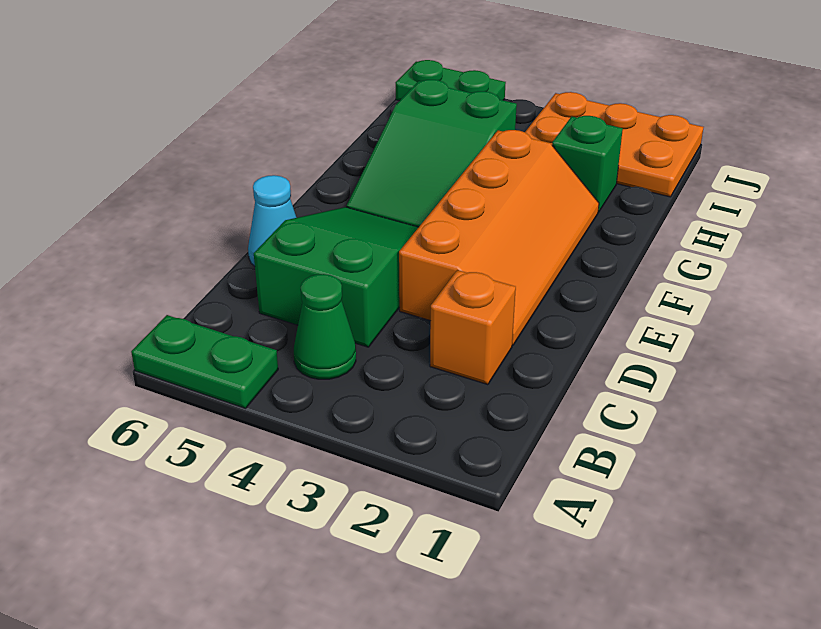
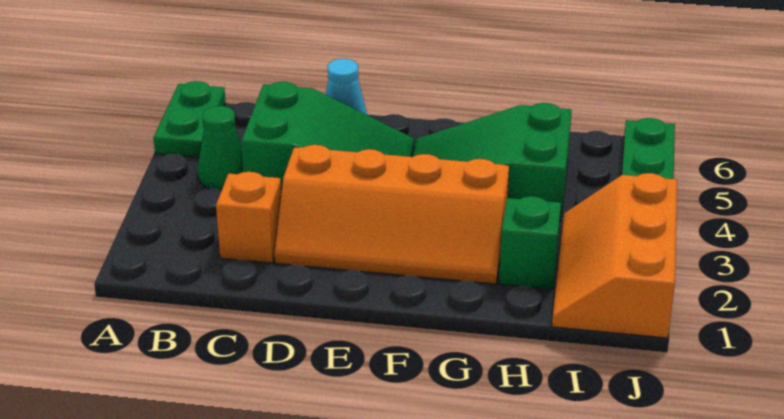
orange 2x3 plate [525,92,704,197] -> orange 2x3 slope [552,173,677,338]

